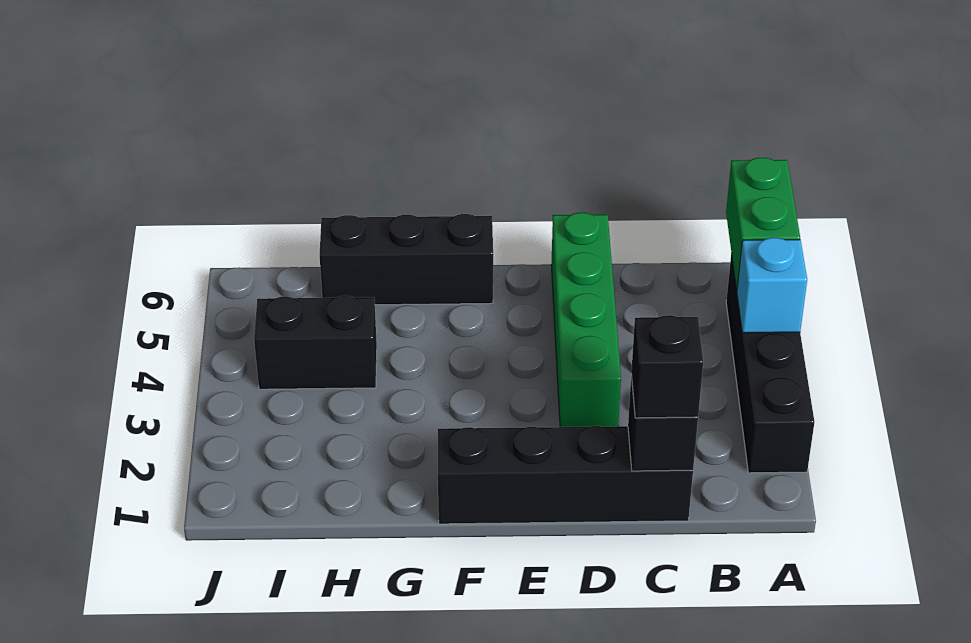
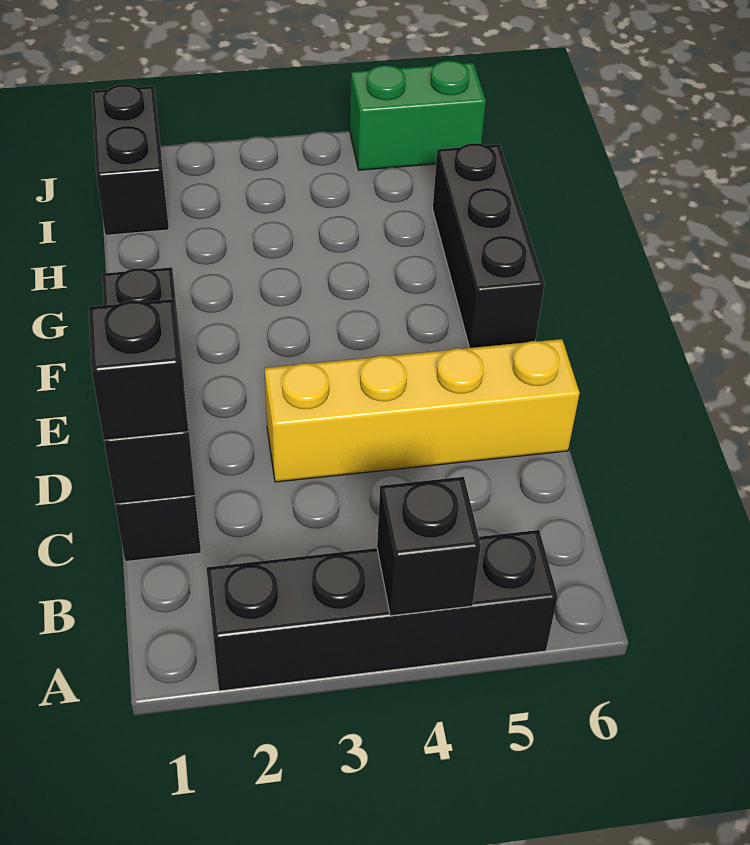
cyan 1x1 brick [737,238,807,333] -> black 1x1 brick [377,477,481,616]
green 1x2 brick [726,158,800,290] -> green 1x2 brick moved to [350,60,486,170]
green 1x4 brick [551,213,621,427] -> yellow 1x4 brick [265,339,580,482]
black 1x2 brick [254,296,377,389] -> black 1x2 brick moved to [92,84,169,235]

